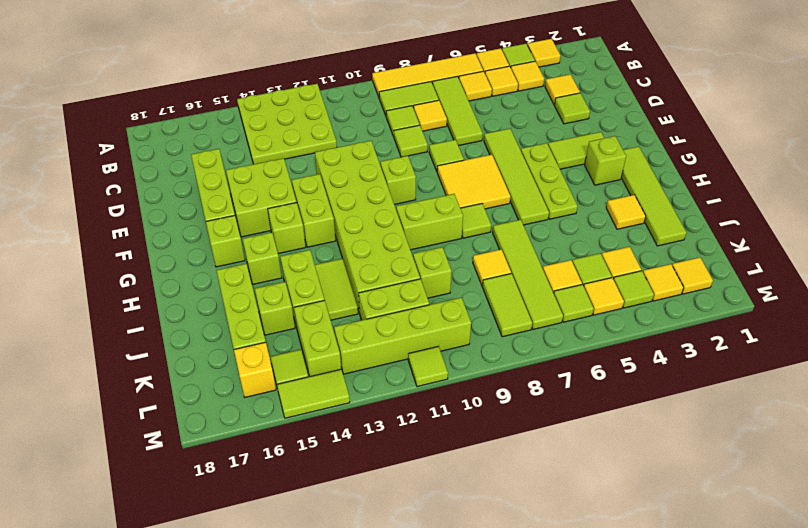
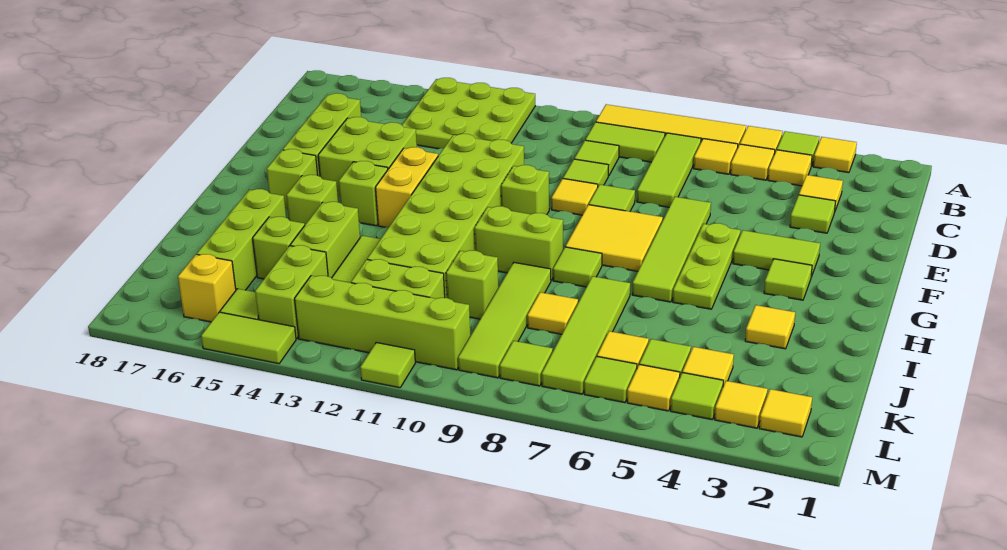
yellow 1x1 tile [414,100,447,131] -> yellow 1x1 tile moved to [551,179,598,215]
lime 1x2 brick [292,174,336,247] -> yellow 1x2 brick [376,147,438,227]
lime 1x4 tile [621,147,686,246] -> lime 1x4 tile moved to [458,262,551,378]
lime 1x1 brick [585,136,626,185] -> lime 1x1 tile [764,259,812,300]
lime 1x2 tile [482,274,532,337] -> lime 1x1 tile [500,341,553,386]

